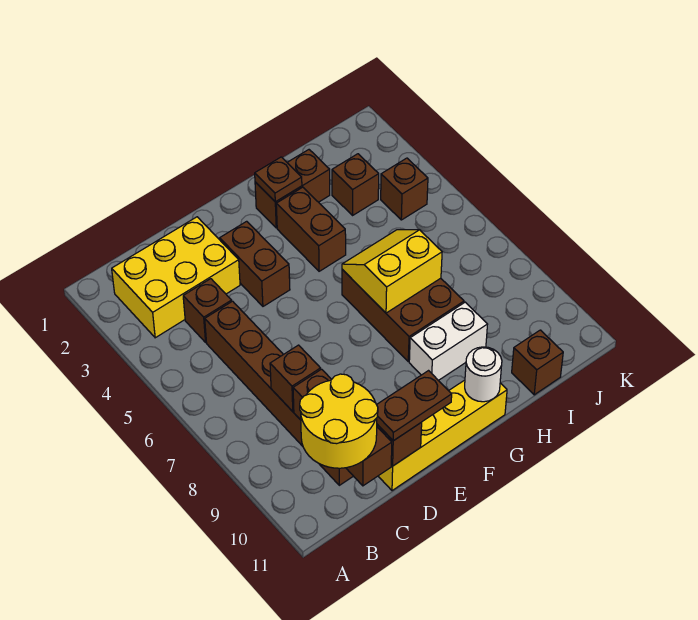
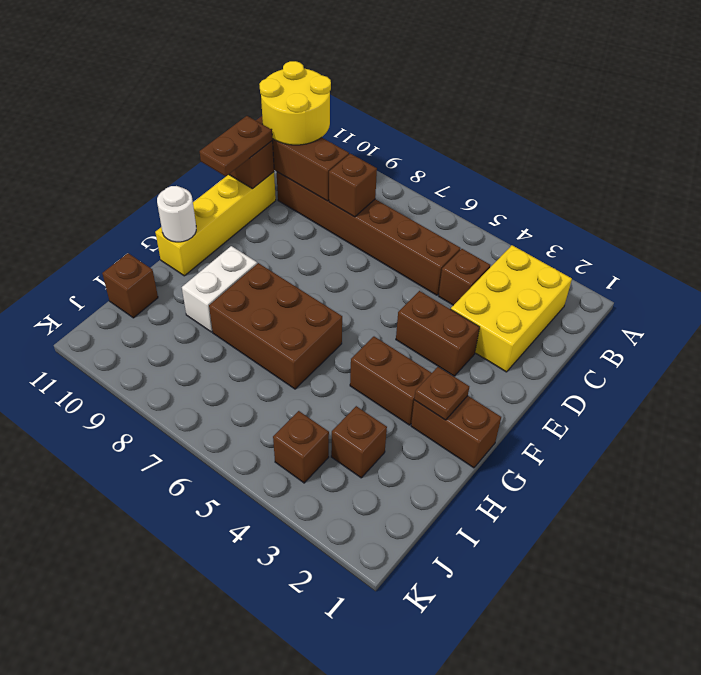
brown 1x2 brick [255,150,330,228] -> brown 1x2 brick turned to [411,396,501,468]
yellow 2x2 slope [342,230,442,313] -> none

